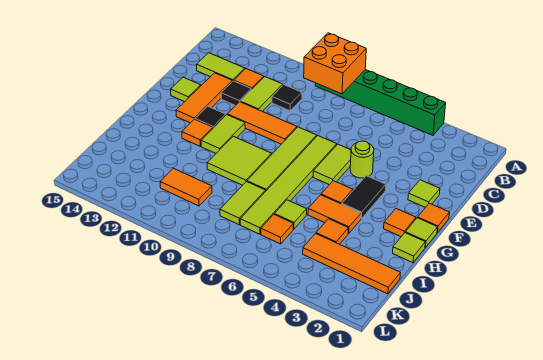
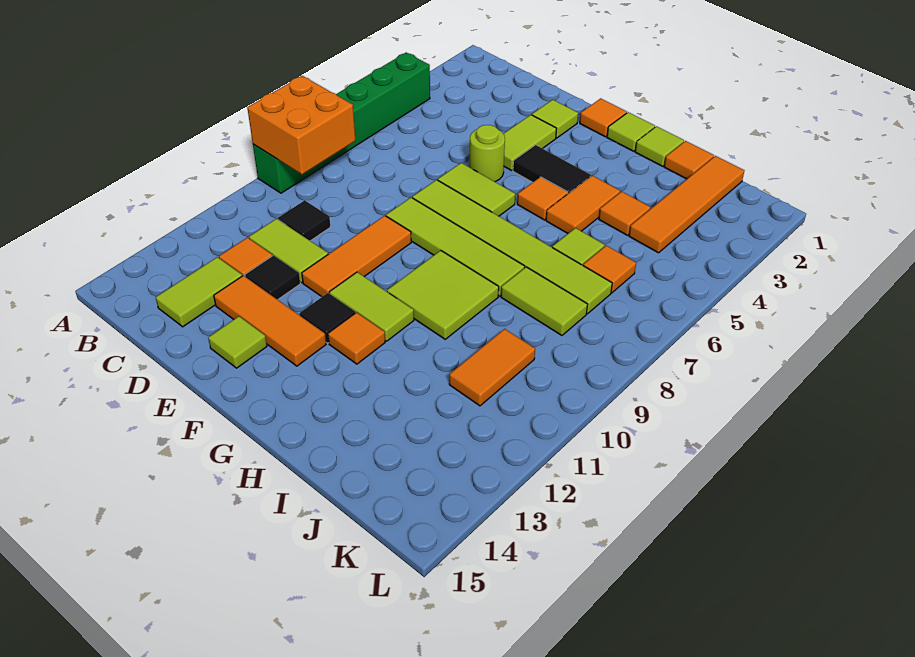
none -> lime 1x2 tile [503,115,557,170]
orange 1x1 tile [384,209,416,237] -> orange 1x1 tile moved to [664,141,714,179]

